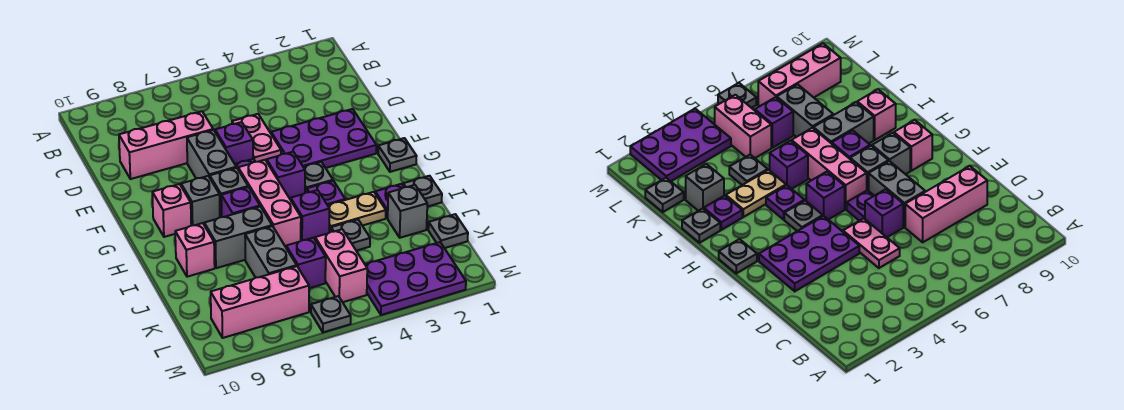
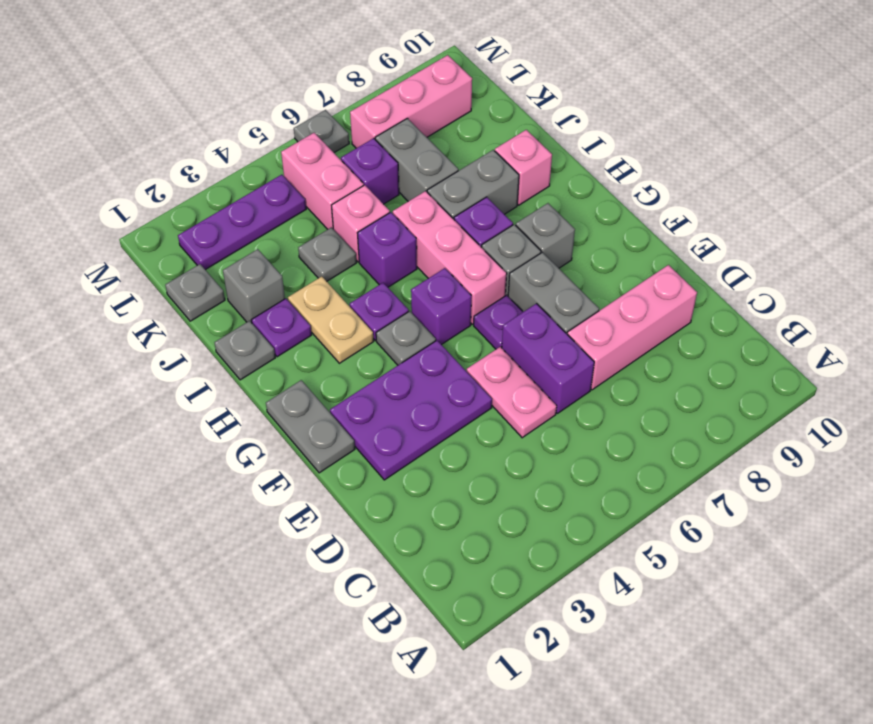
purple 1x1 brick [215,122,253,164] -> purple 1x2 brick [502,304,594,413]
grey 1x1 plate [378,138,417,172] -> grey 1x2 plate [266,380,355,473]
pink 1x1 brick [152,184,191,237] -> pink 1x1 brick moved to [332,185,390,262]
tan 1x2 plate [328,192,386,233] -> tan 1x2 plate turned to [288,276,373,363]
purple 2x3 plate [365,242,466,315] -> purple 1x3 plate [178,175,306,270]

